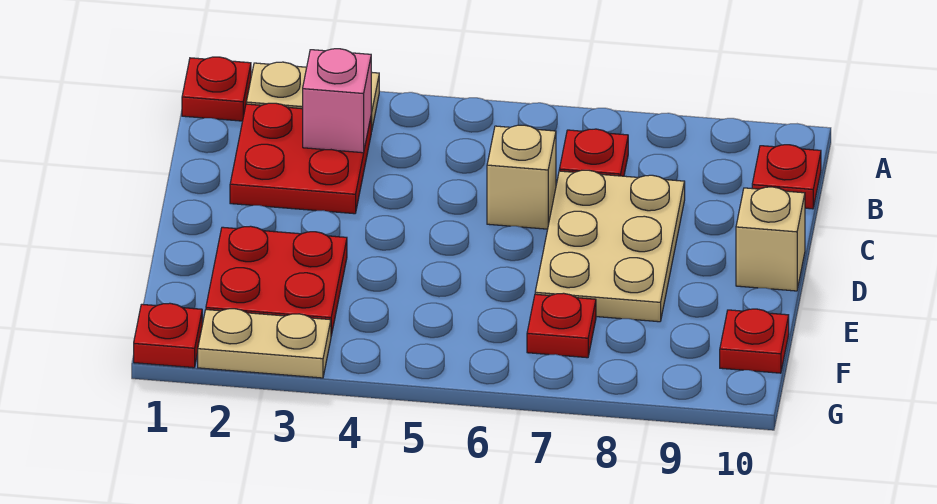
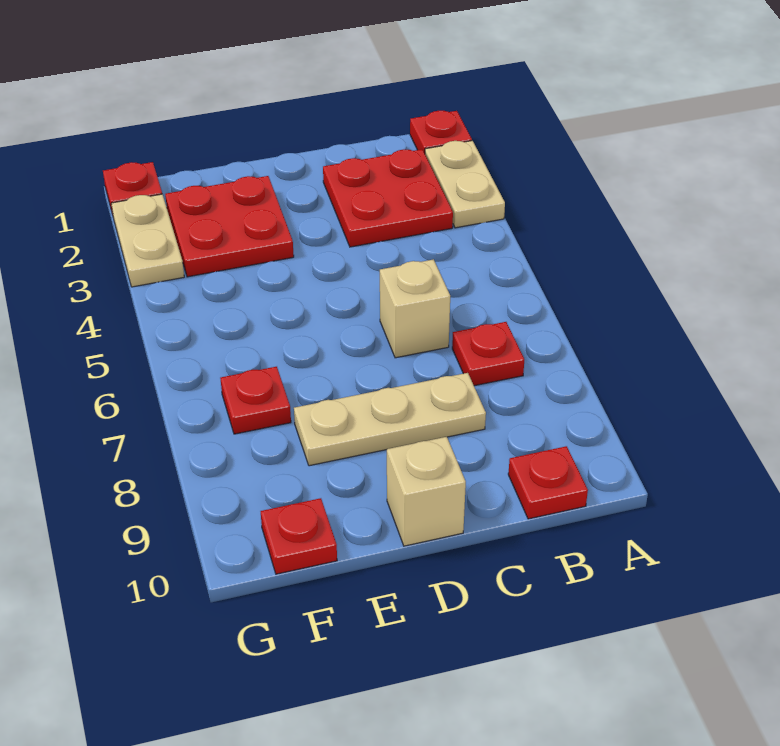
pink 1x1 brick [303,49,371,153] -> none
tan 2x3 plate [535,170,685,322] -> tan 1x3 plate [294,373,486,466]

